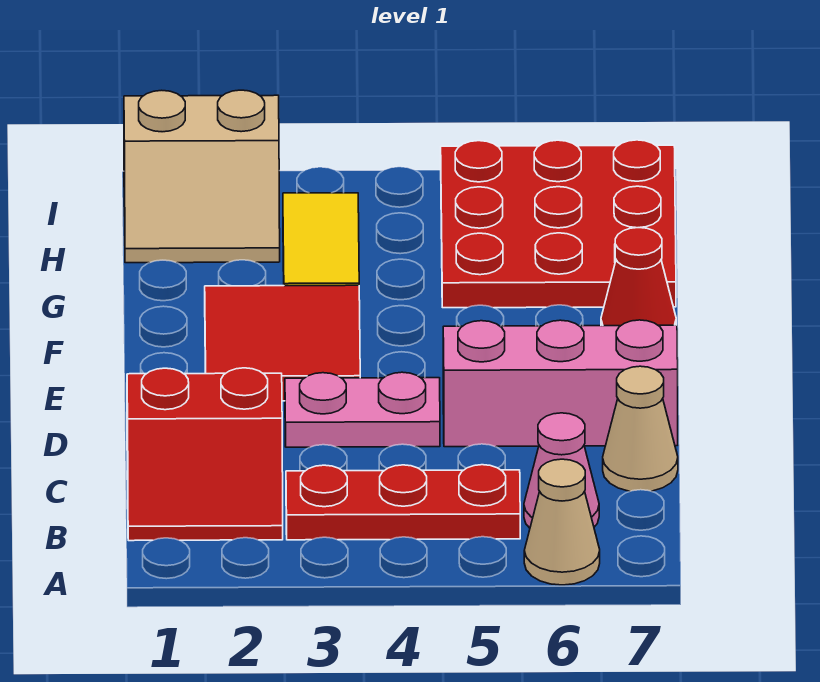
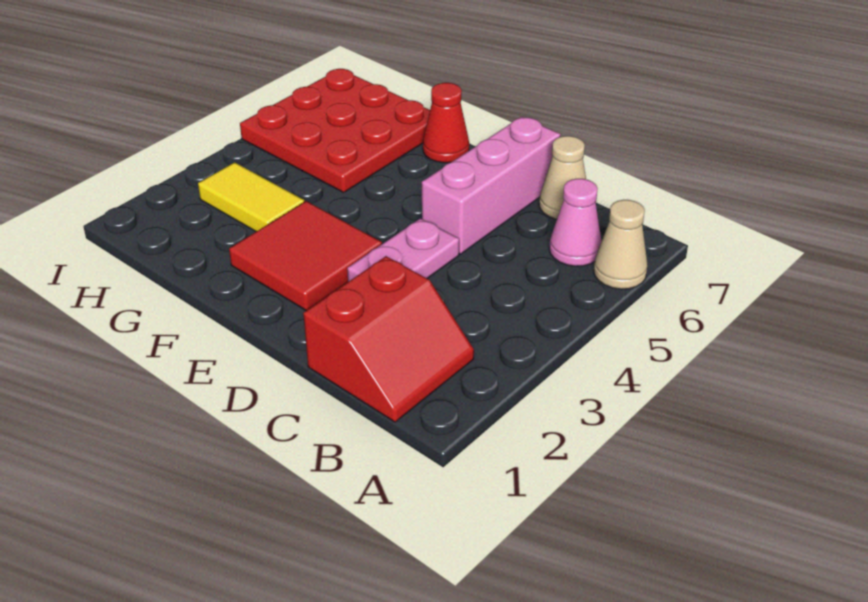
red 1x3 plate [286,465,520,540] -> none
tan 2x2 slope [124,90,280,263] -> none

